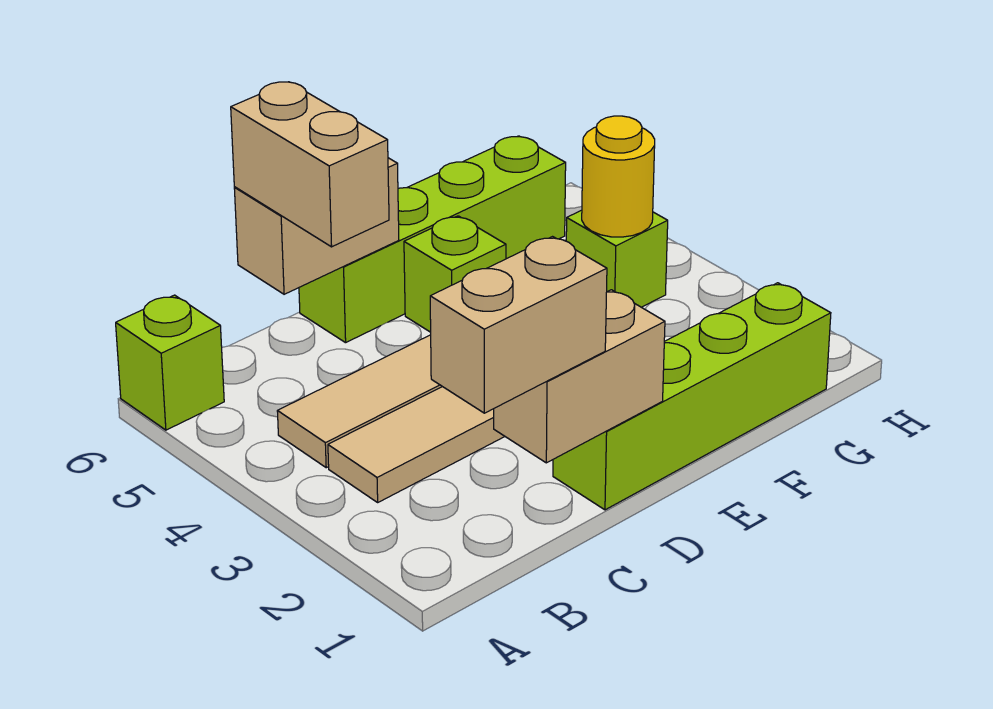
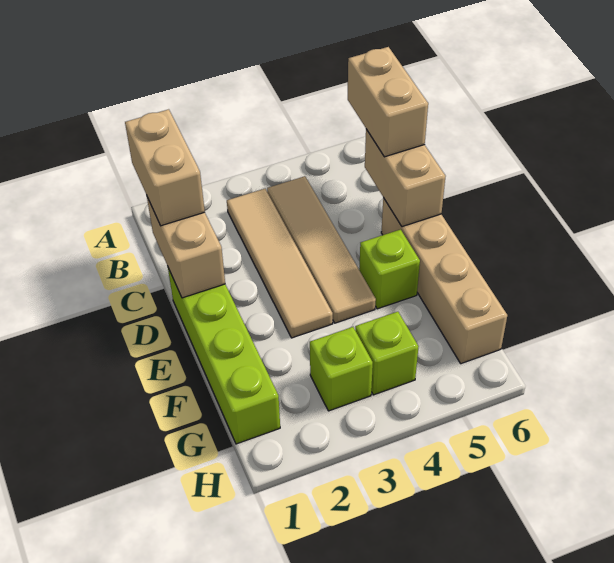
lime 1x1 brick [116,295,224,430] -> lime 1x1 brick moved to [310,327,373,411]
tan 1x2 brick [231,82,389,247] -> tan 1x2 brick turned to [348,47,428,157]
lime 1x4 brick [299,136,566,343] -> tan 1x4 brick [381,198,507,364]
yellow 1x1 round brick [582,116,655,237] -> none

